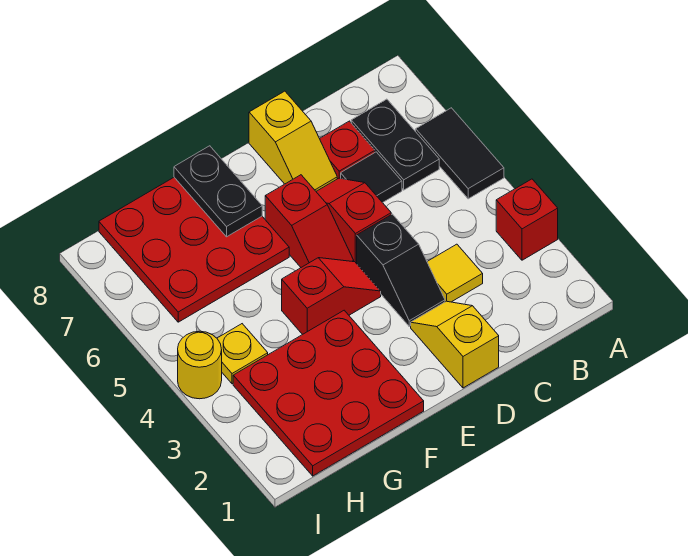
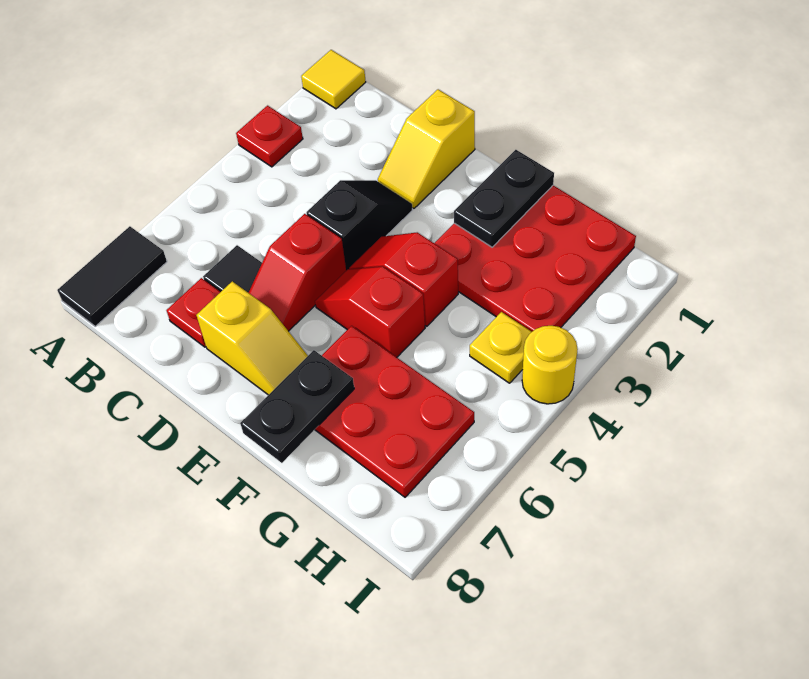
red 1x1 brick [496,179,558,260] -> red 1x1 plate [236,106,303,167]
black 1x2 tile [416,108,504,199] -> black 1x2 tile moved to [58,226,167,327]
black 1x2 plate [351,99,439,190] -> black 1x2 plate moved to [454,150,554,247]
yellow 1x1 tile [427,244,483,302] -> yellow 1x1 tile moved to [301,50,366,109]
yellow 1x2 slope [249,91,337,191] -> yellow 1x2 slope turned to [196,281,308,395]
red 1x2 slope [265,175,354,267] -> red 1x2 slope turned to [315,267,425,357]
red 3x3 plate [99,178,289,322] -> red 2x3 plate [315,326,474,497]

